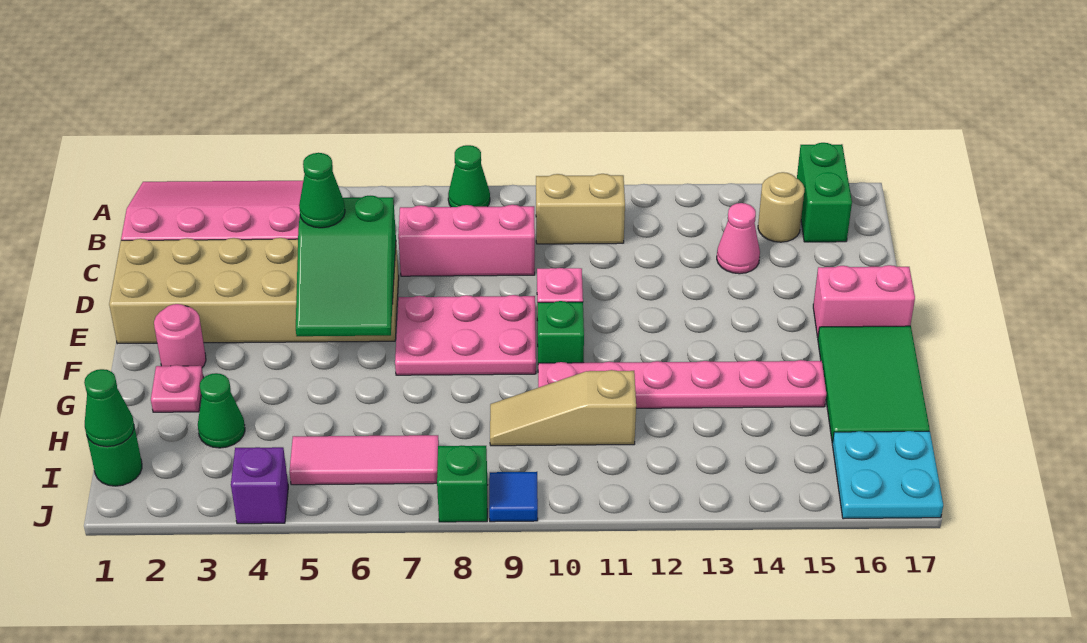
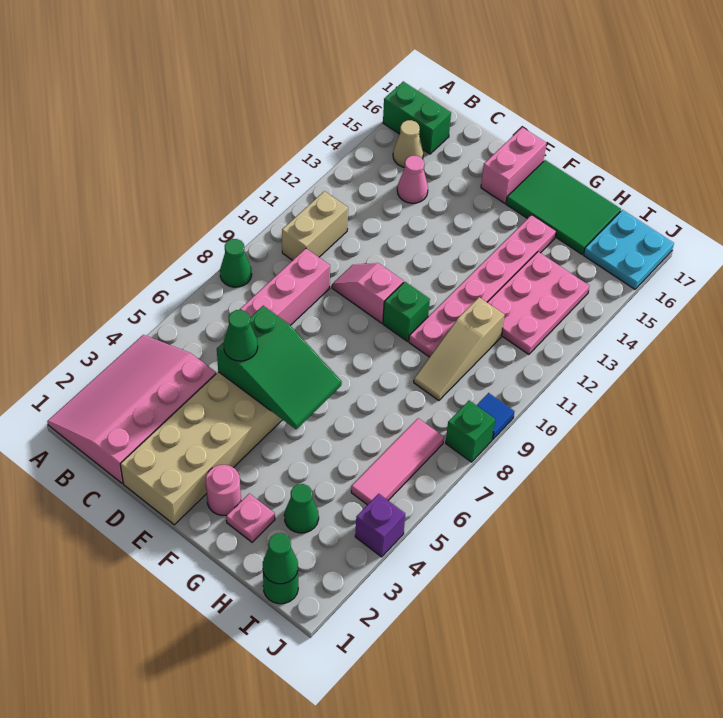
tan 1x1 round brick [758,172,805,242] -> tan 1x1 cone [393,120,423,167]
pink 2x3 plate [395,295,536,375] -> pink 2x3 plate moved to [487,252,590,354]

